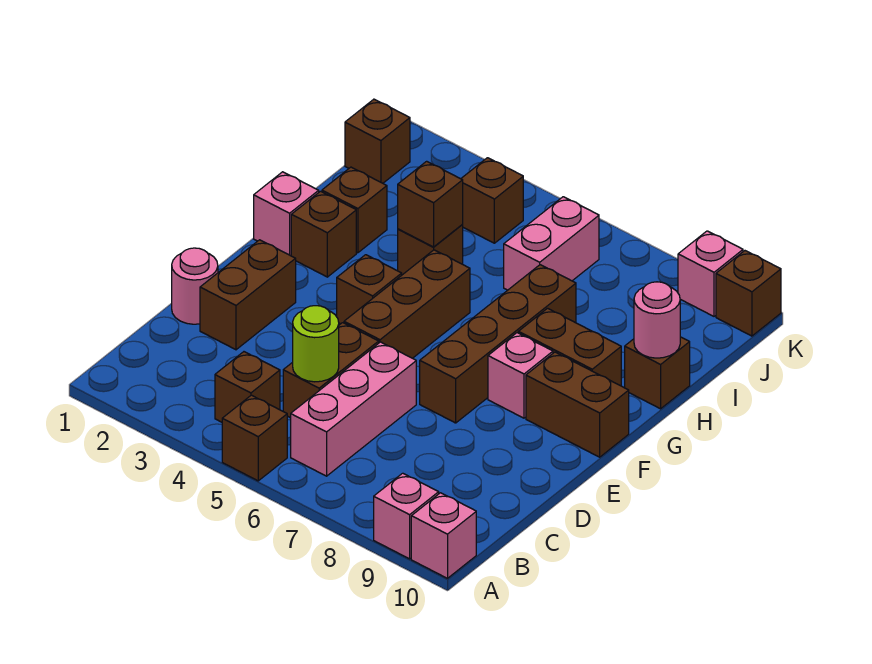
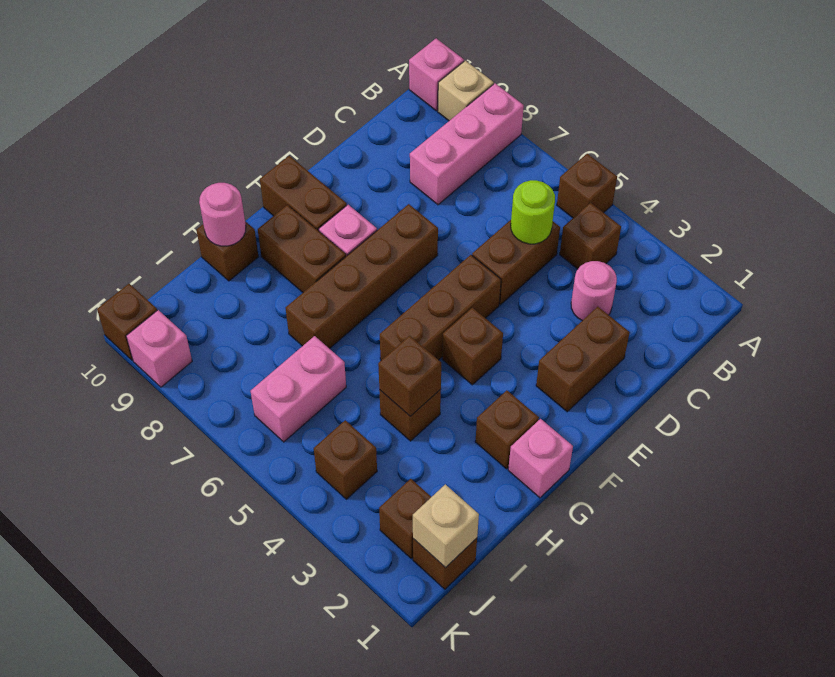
pink 1x1 brick [374,473,439,559] -> tan 1x1 brick [438,61,494,121]
pink 1x3 brick [291,342,416,476] -> pink 1x3 brick moved to [410,83,524,205]
pink 1x1 round brick [172,248,218,324] -> pink 1x1 round brick moved to [571,261,617,321]
brown 1x1 brick [322,167,387,253] -> brown 1x1 brick moved to [379,479,431,559]
none -> tan 1x1 brick [413,484,479,568]

